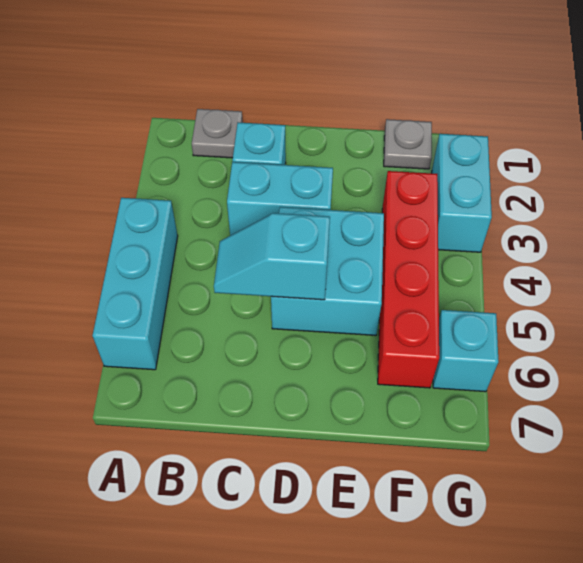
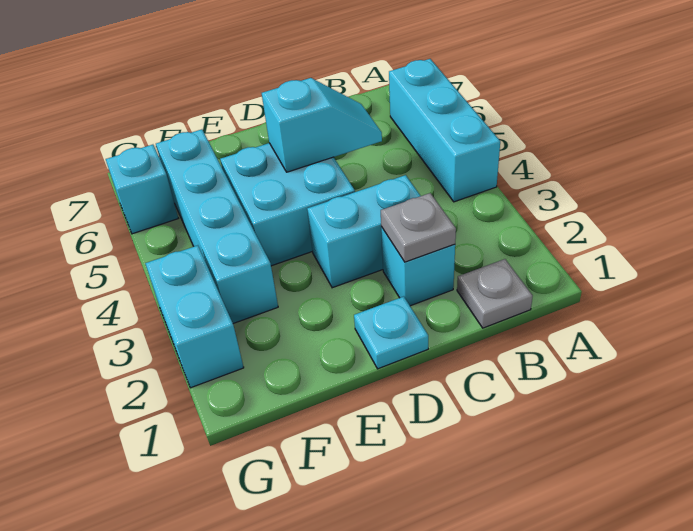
none -> cyan 1x1 plate [354,296,428,369]
grey 1x1 plate [384,119,432,169] -> grey 1x1 plate moved to [381,193,456,262]
red 1x4 brick [378,171,439,388] -> cyan 1x4 brick [156,129,278,323]

